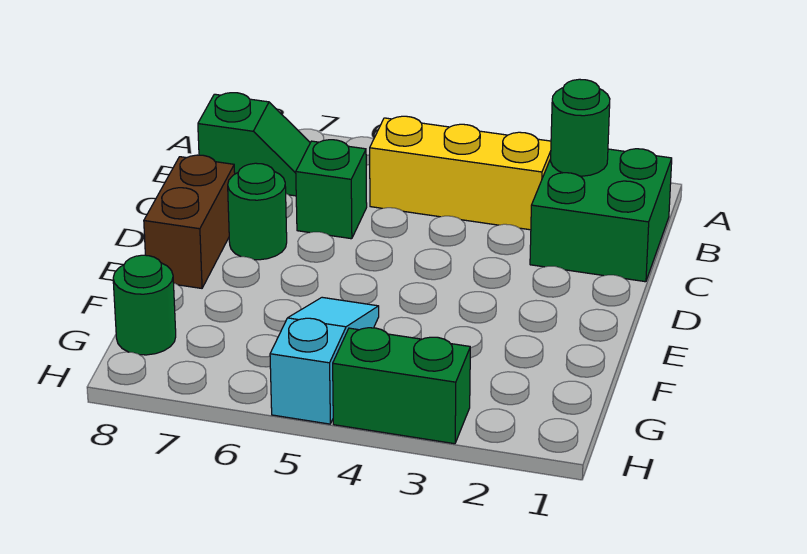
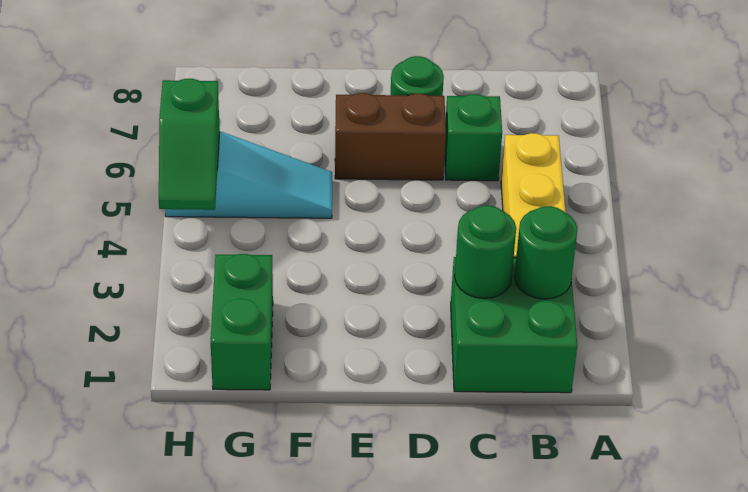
green 1x2 slope [198,93,310,196] -> green 1x2 slope moved to [159,79,220,210]
brown 1x2 brick [144,155,235,288] -> brown 1x2 brick moved to [335,93,446,180]
green 1x1 round brick [113,255,176,355] -> green 1x1 round brick moved to [455,206,516,298]
green 1x2 brick [333,328,470,444] -> green 1x2 brick moved to [211,254,273,390]

